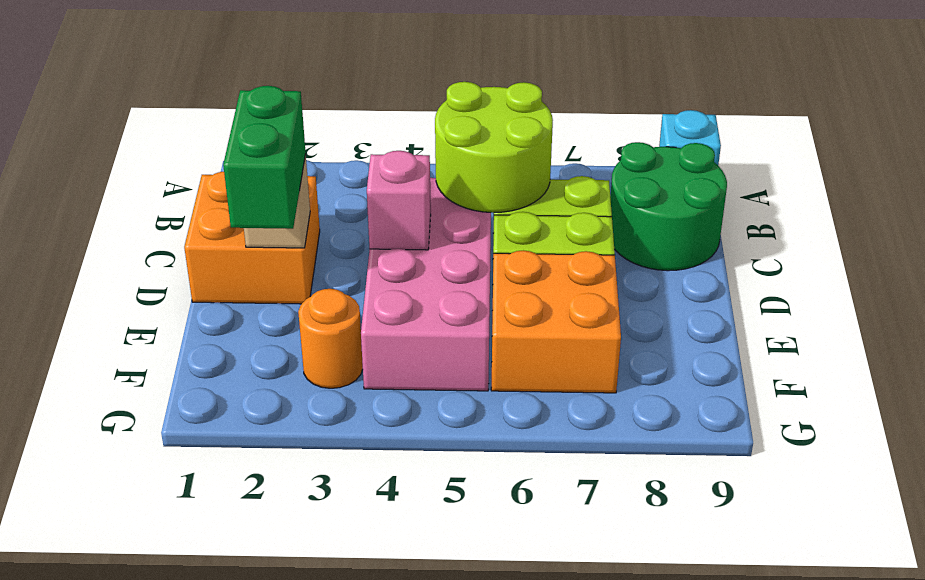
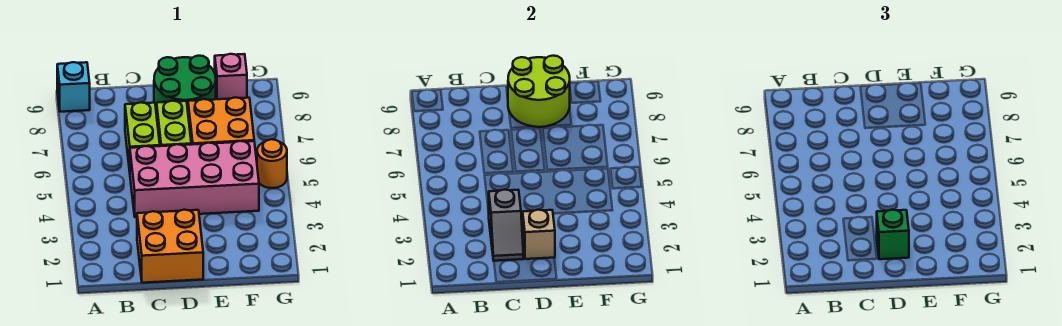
lime 2x2 round brick [435,82,553,213] -> lime 2x2 round brick moved to [508,56,570,127]
green 2x2 round brick [610,142,727,271] -> green 2x2 round brick moved to [154,56,216,114]
none -> grey 1x2 slope [488,190,523,261]
green 1x2 brick [223,86,306,229] -> green 1x1 brick [877,210,909,259]
pink 1x1 brick [367,151,431,250] -> pink 1x1 brick moved to [215,54,247,99]
orange 1x1 round brick [298,289,363,388] -> orange 1x1 round brick moved to [257,139,287,188]

